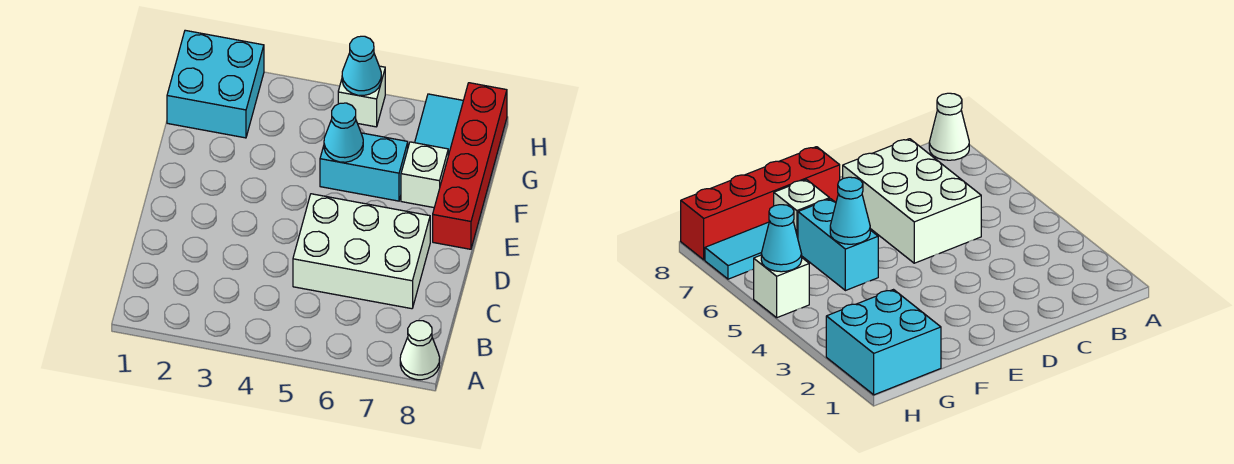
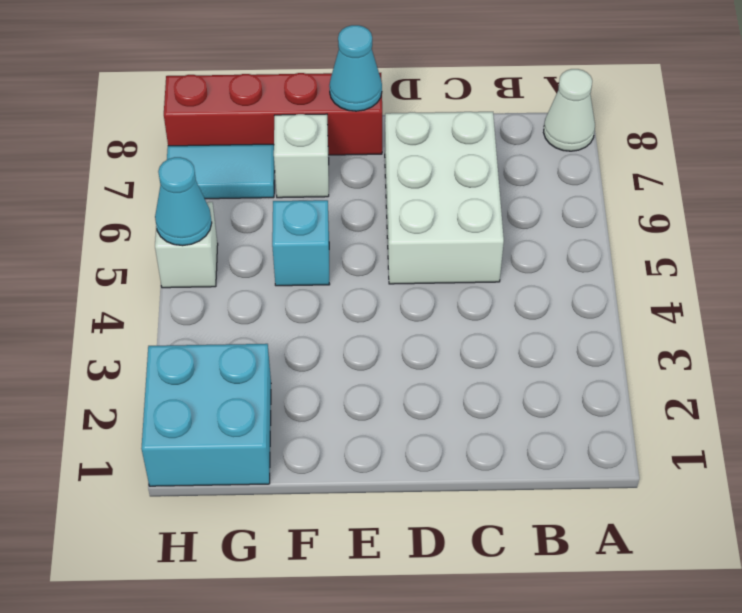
cyan 1x2 brick [320,133,408,201] -> cyan 1x1 brick [272,200,330,286]
cyan 1x1 cone [324,103,363,162] -> cyan 1x1 cone moved to [329,25,382,111]

